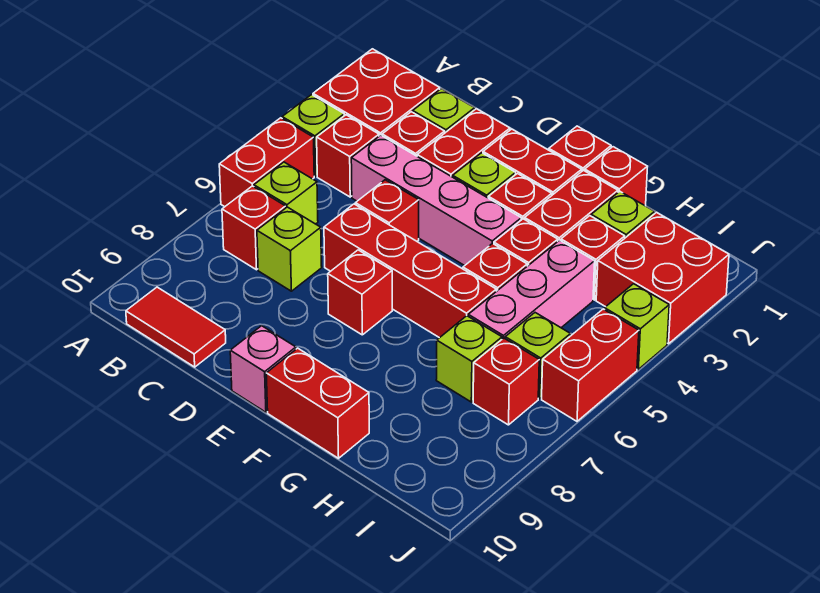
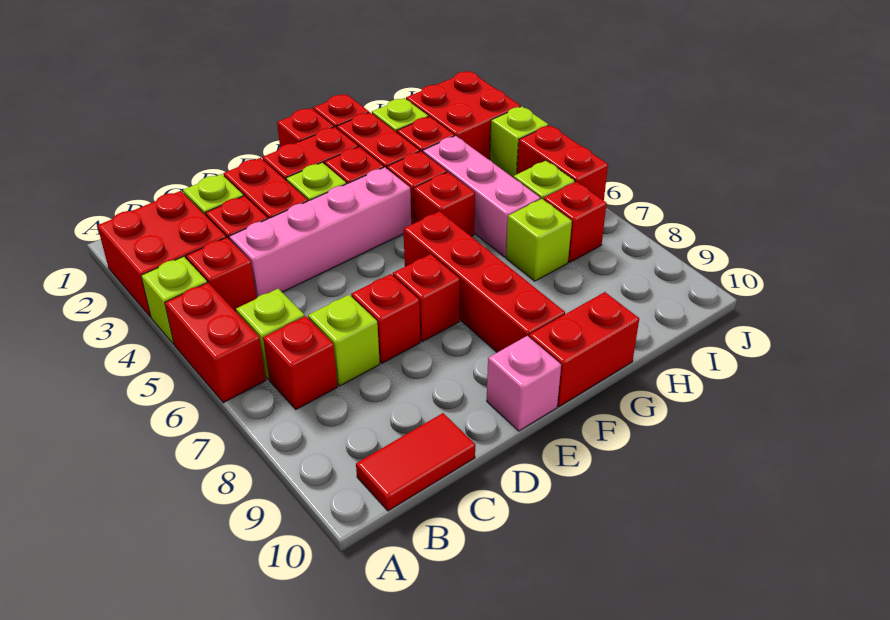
red 1x1 brick [355,180,419,241] -> red 1x1 brick moved to [351,274,420,363]
red 1x4 brick [324,204,496,338] -> red 1x4 brick turned to [404,211,565,352]

